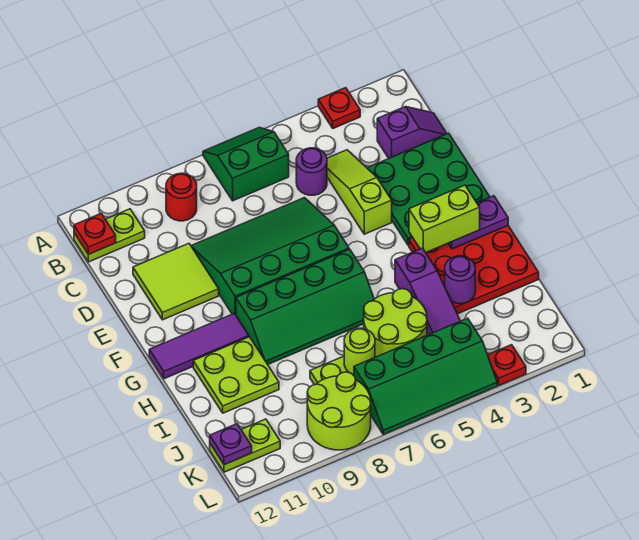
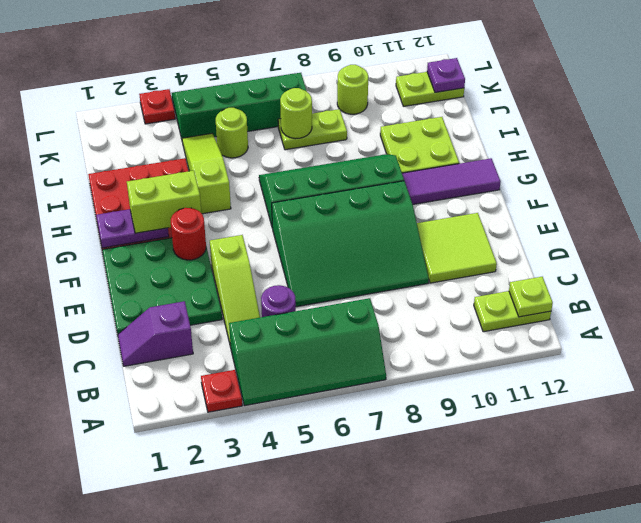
green 2x2 slope [203,127,289,201] -> green 2x4 slope [229,298,386,406]
red 1x1 round brick [166,173,197,221] -> red 1x1 round brick moved to [171,208,206,260]
red 1x1 plate [74,214,116,254] -> lime 1x1 plate [509,277,553,317]
purple 1x3 slope [395,248,460,334] -> lime 1x3 slope [182,133,231,214]
purple 1x1 round brick [445,256,475,304] -> none
lime 2x2 round brick [364,289,427,357] -> lime 1x1 round brick [216,108,248,158]
lime 2x2 round brick [307,372,371,450] -> lime 1x1 round brick [337,65,368,114]

